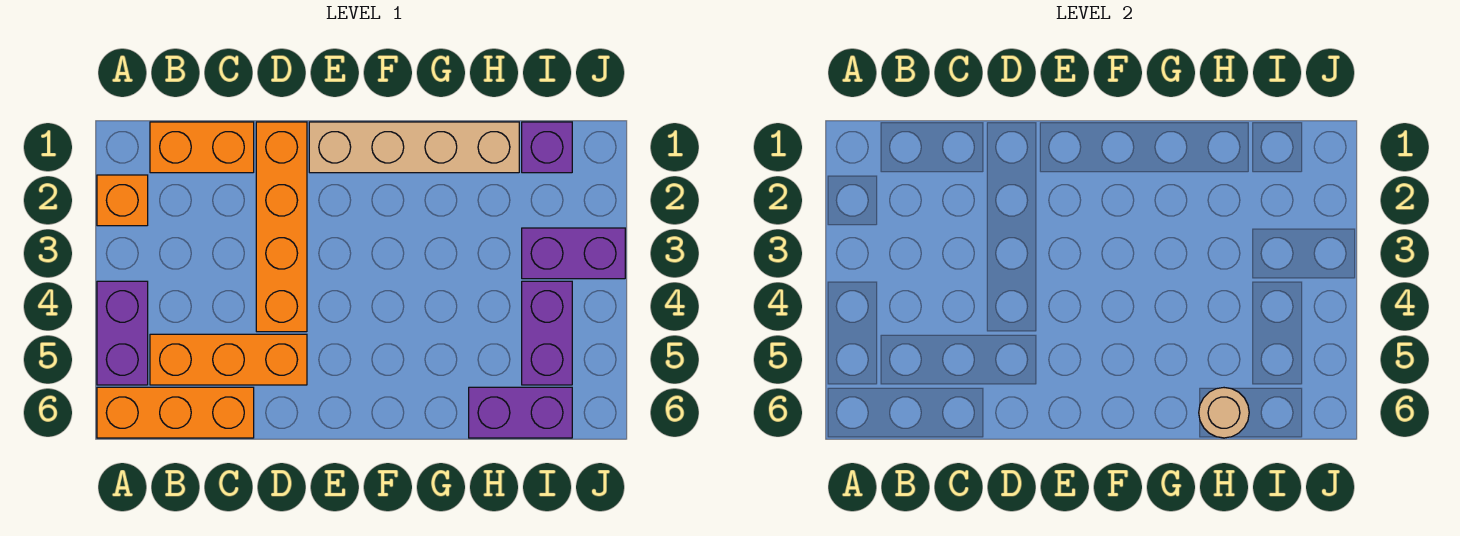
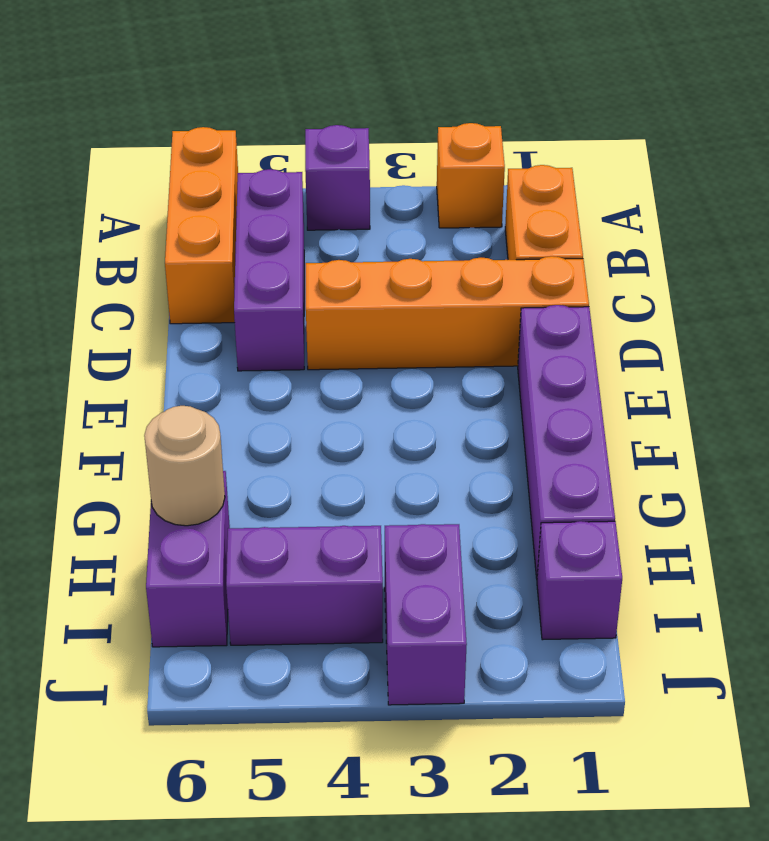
purple 1x2 brick [97,281,148,385] -> purple 1x1 brick [305,125,370,230]
orange 1x3 brick [150,334,307,385] -> purple 1x3 brick [234,169,304,371]
tan 1x4 brick [309,122,519,173] -> purple 1x4 brick [518,305,615,578]

